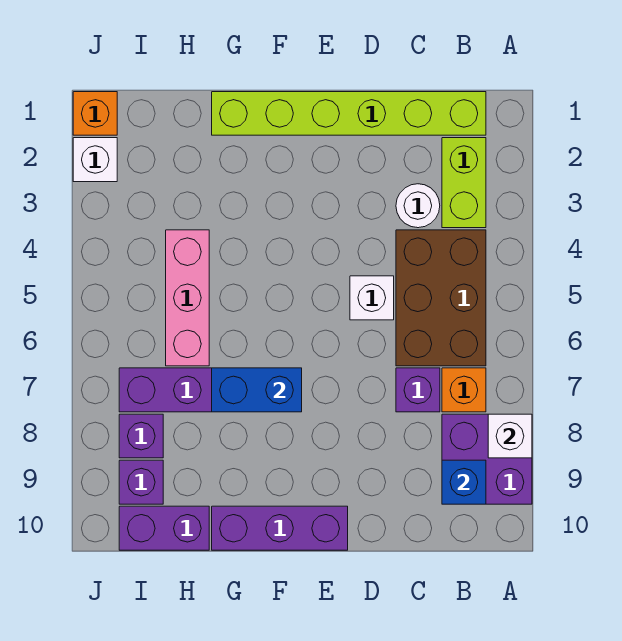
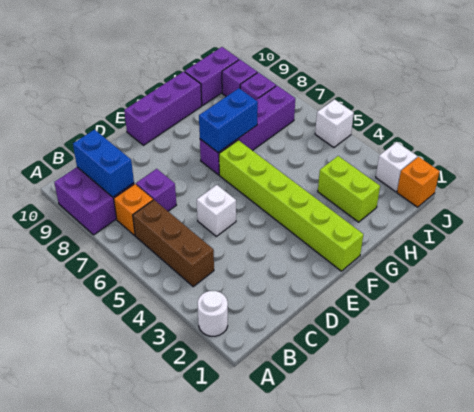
white 1x1 brick [488,414,532,458] -> white 1x1 brick moved to [315,99,354,148]
lime 1x6 brick [212,92,486,135] -> lime 1x6 brick turned to [219,140,363,271]
lime 1x2 brick [442,138,486,228] -> lime 1x2 brick moved to [318,156,380,222]
brown 2x3 brick [396,230,486,366] -> brown 1x3 brick [133,200,214,286]
blue 1x1 brick [442,460,486,504] -> blue 1x2 brick [73,130,134,197]
white 1x1 round brick [396,184,440,228] -> white 1x1 round brick moved to [198,291,228,336]
pink 1x3 brick [166,230,209,366] -> none

